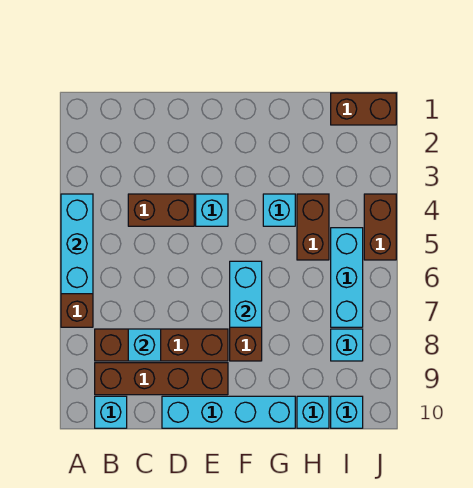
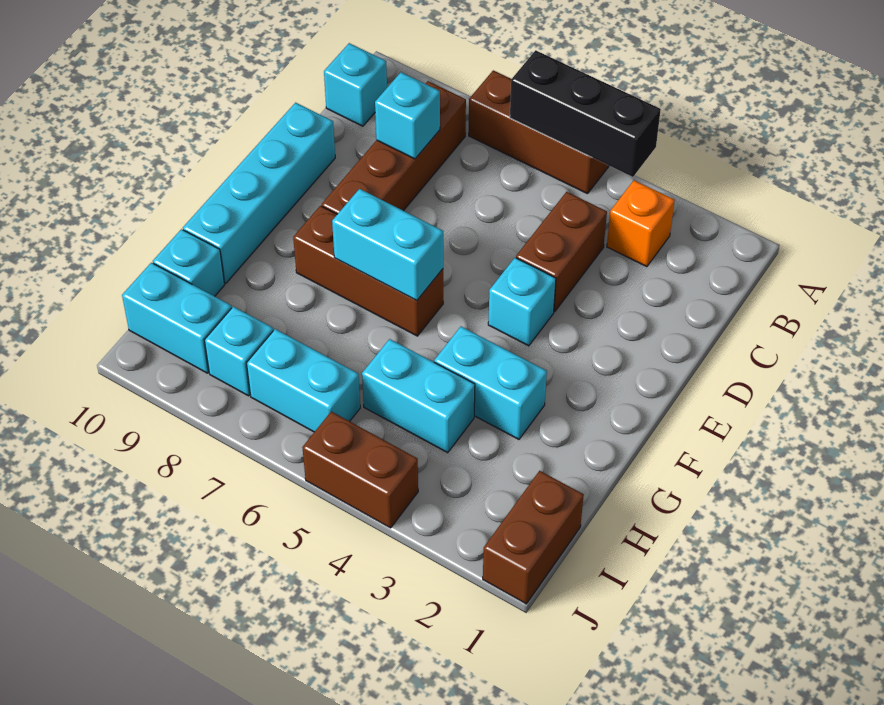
cyan 1x3 brick [61,194,93,294] -> black 1x3 brick [510,50,661,177]
none -> orange 1x1 brick [607,180,675,267]
brown 1x4 brick [95,363,228,395] -> none
cyan 1x1 brick [263,194,295,226] -> cyan 1x2 brick [434,327,547,439]
brown 1x2 brick [297,194,329,260] -> cyan 1x2 brick [362,339,475,453]
cyan 1x3 brick [331,228,363,327] -> cyan 1x2 brick [247,329,360,432]
cyan 1x1 brick [331,396,363,428] -> cyan 1x2 brick [122,263,232,373]

